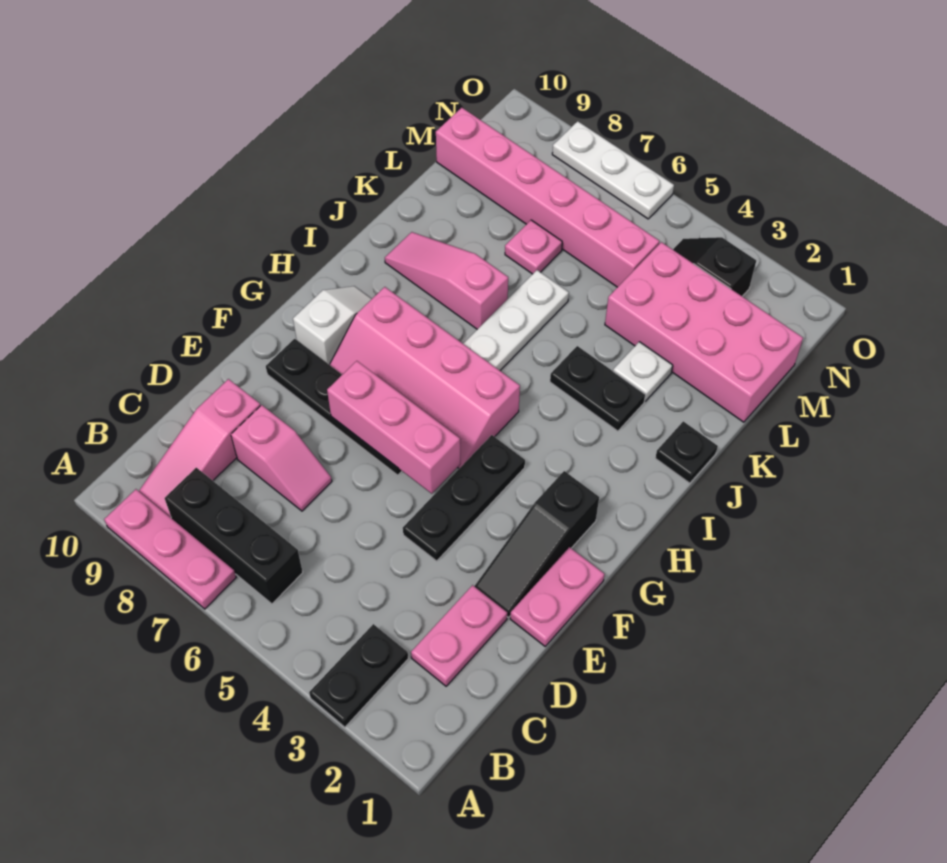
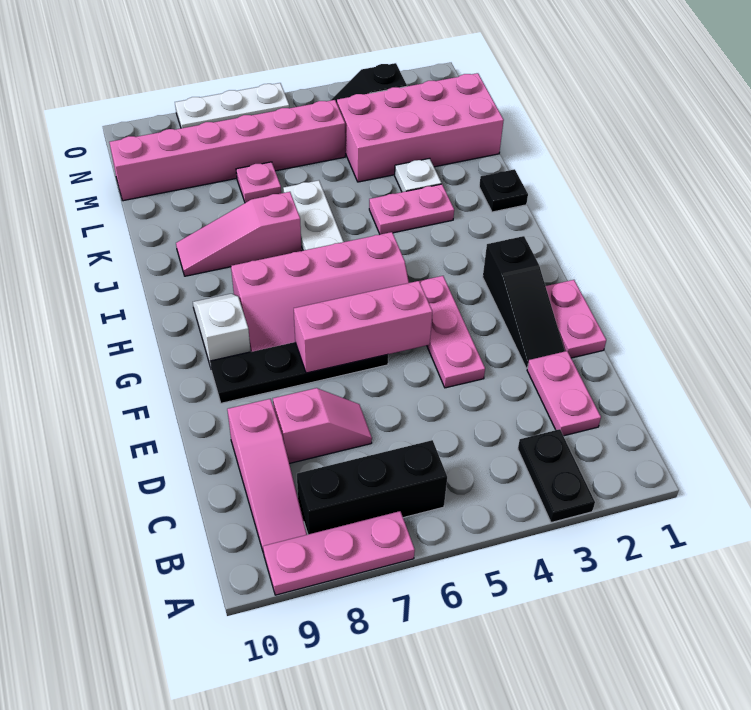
black 1x3 plate [403,435,525,561] -> pink 1x3 plate [419,276,485,388]
black 1x2 plate [550,346,646,431] -> pink 1x2 plate [369,184,454,234]

